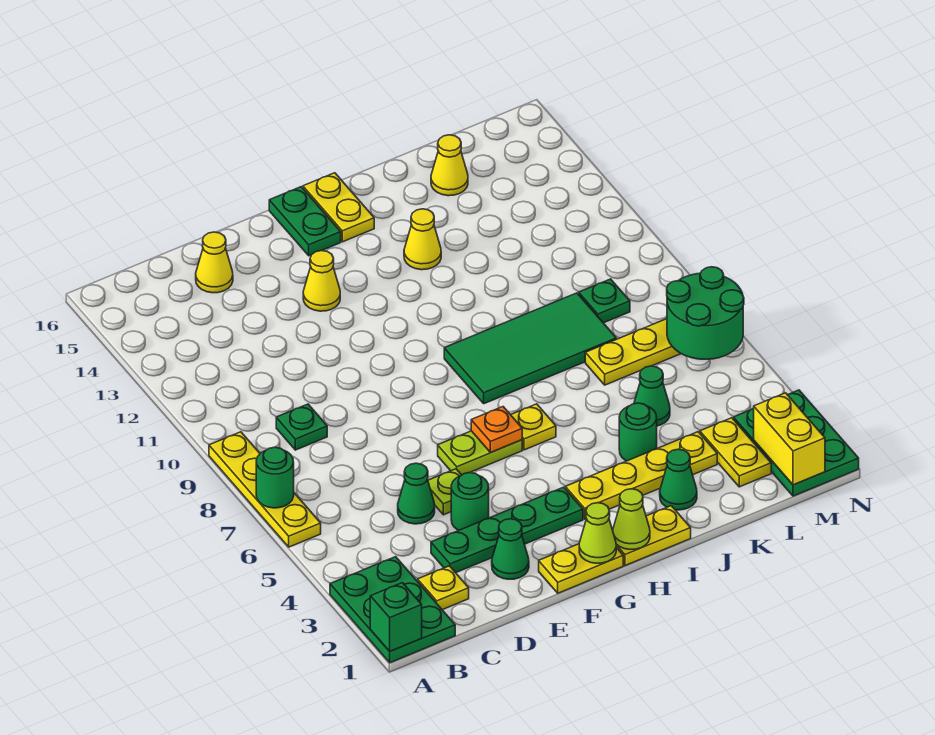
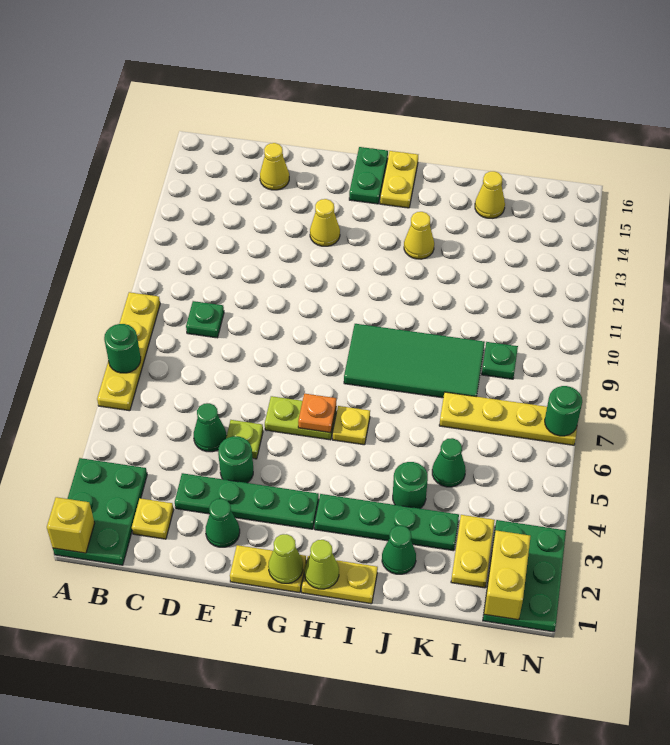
green 1x1 brick [370,583,422,651] -> yellow 1x1 brick [47,497,95,553]
yellow 1x4 plate [565,432,717,519] -> green 1x4 plate [314,494,459,551]
green 2x2 round brick [667,267,744,359] -> green 1x1 round brick [545,386,582,436]

